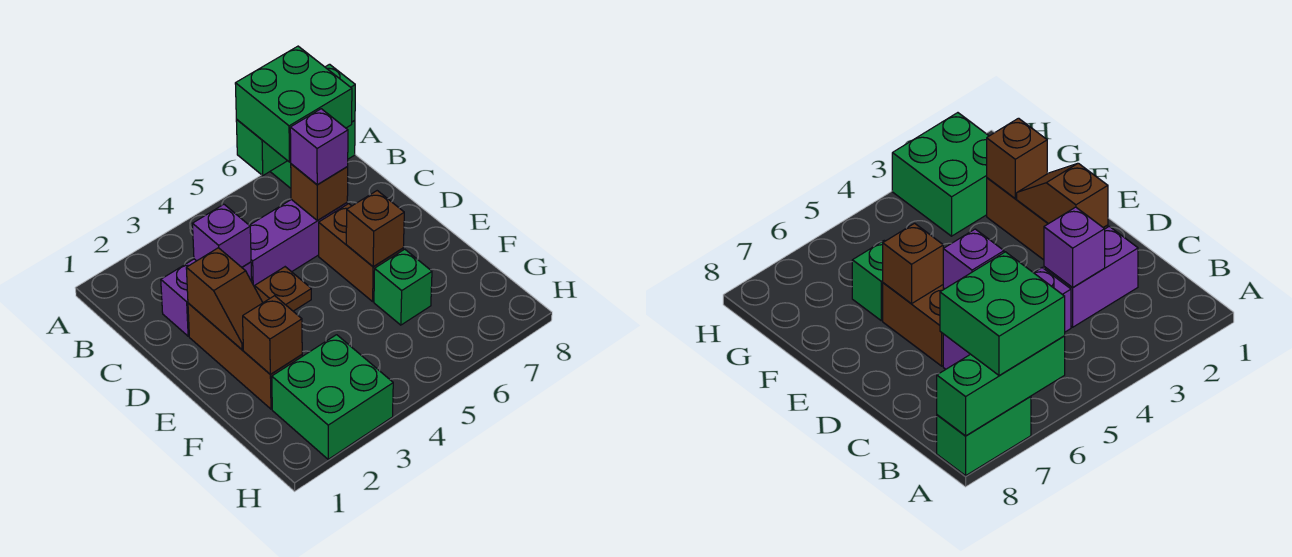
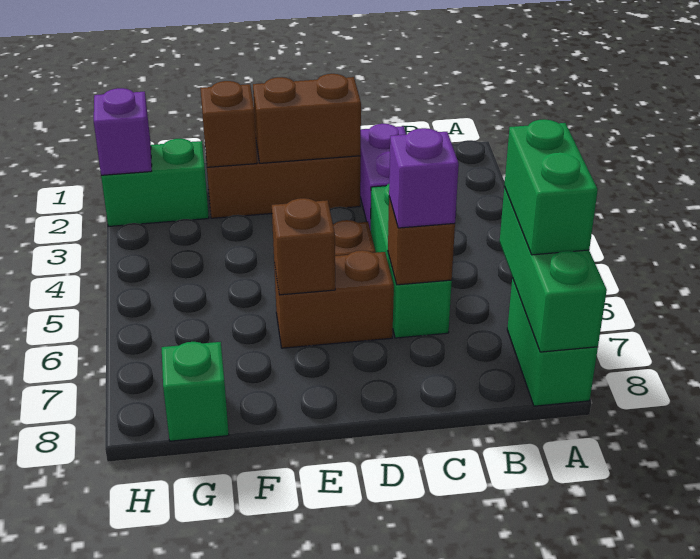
green 2x2 brick [235,46,352,162] -> green 1x2 brick [504,119,598,255]
purple 1x1 brick [193,204,251,267] -> purple 1x1 brick moved to [94,88,152,175]
purple 1x3 brick [250,199,347,287] -> green 1x3 brick [371,184,452,338]
brown 1x2 slope [186,248,263,350] -> brown 1x2 brick [253,74,361,163]
green 1x1 brick [374,249,432,325] -> green 1x1 brick moved to [162,342,229,441]
green 2x2 brick [272,335,393,459] -> green 1x2 brick [101,139,209,226]

